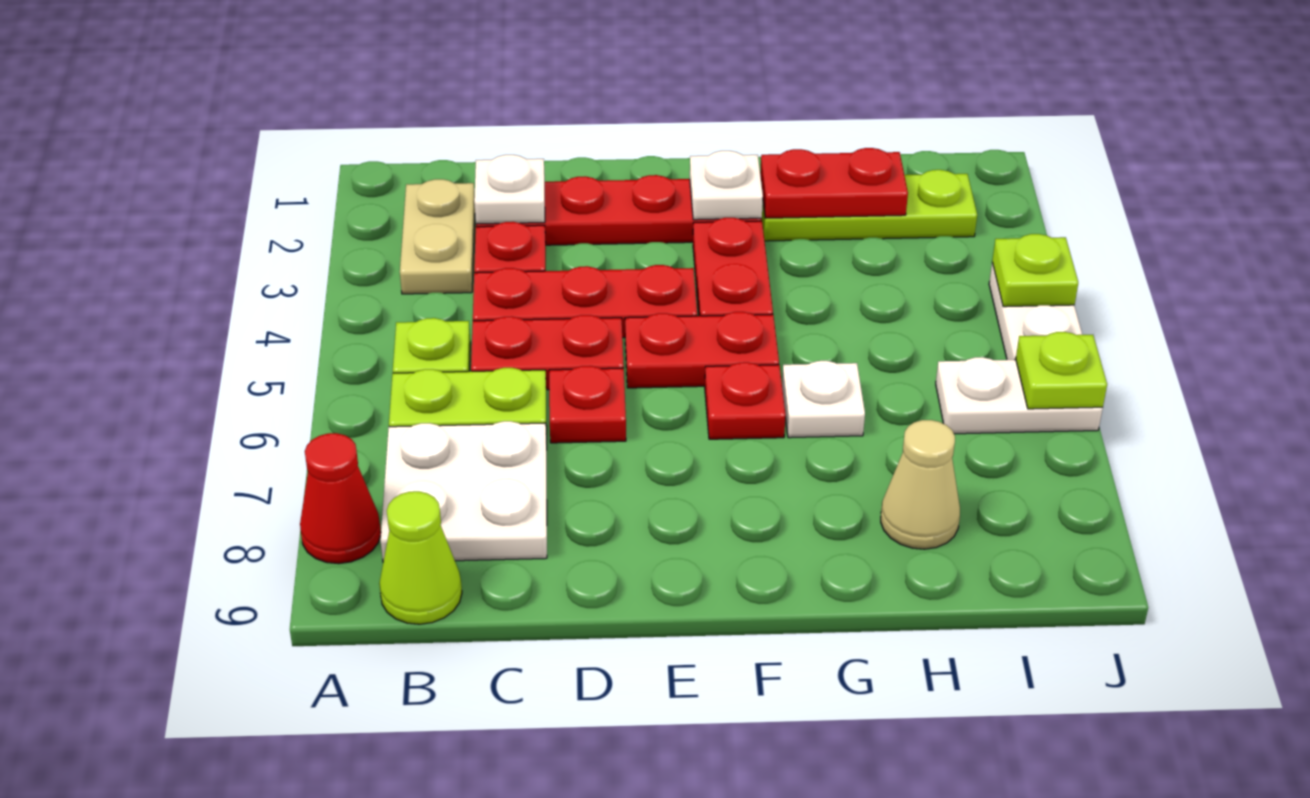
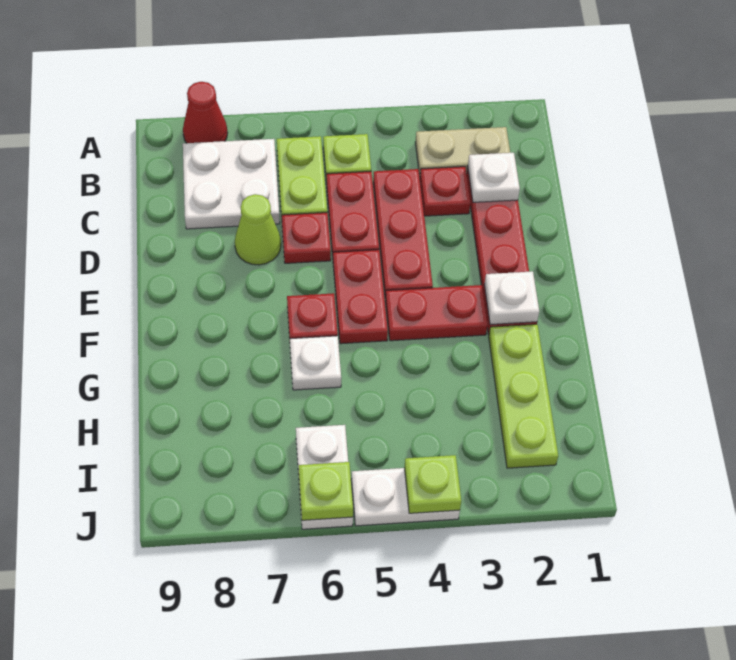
lime 1x1 cone [379,491,462,624] -> lime 1x1 cone moved to [235,194,281,265]
red 1x2 plate [760,148,908,218] -> none
tan 1x1 cone [881,420,960,549] -> none

